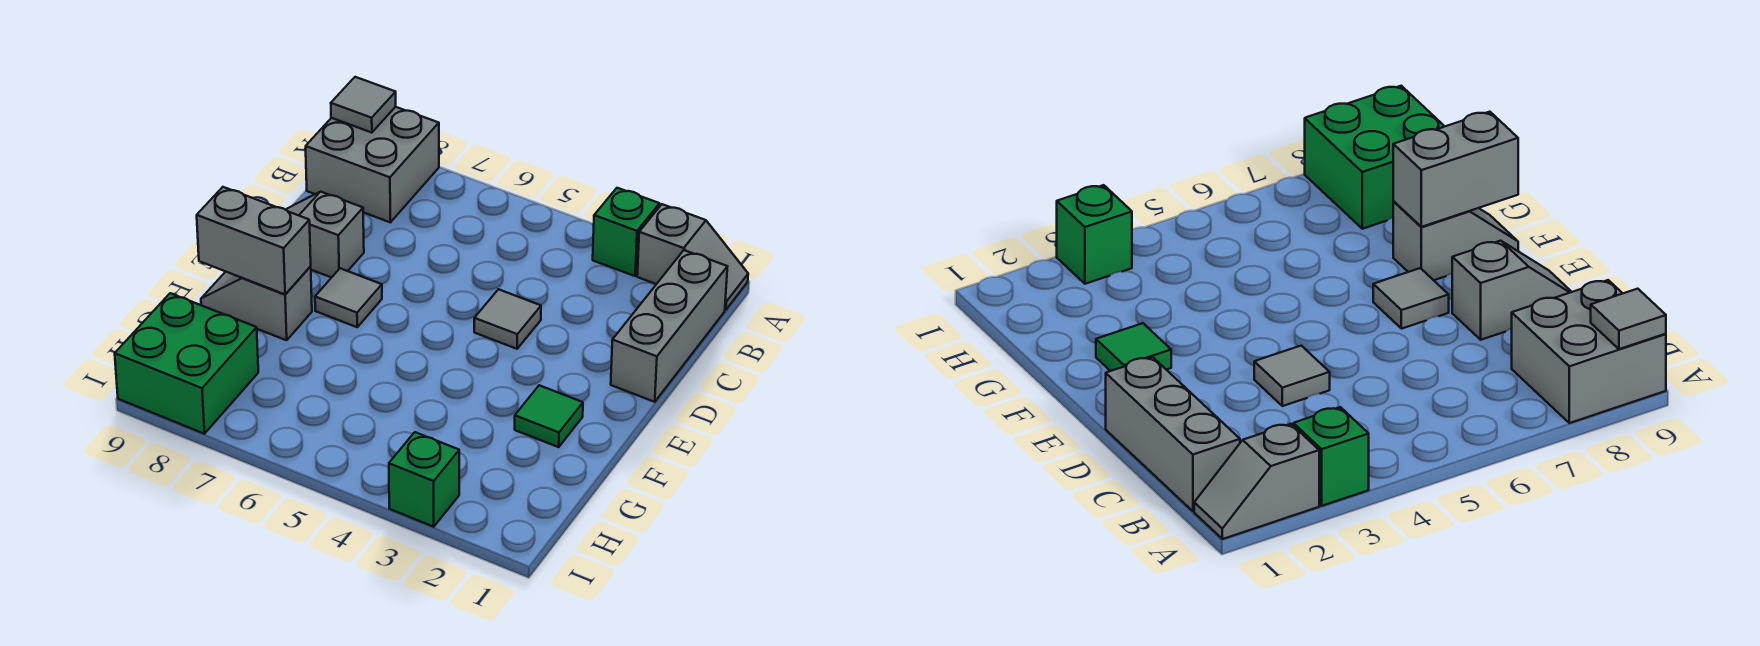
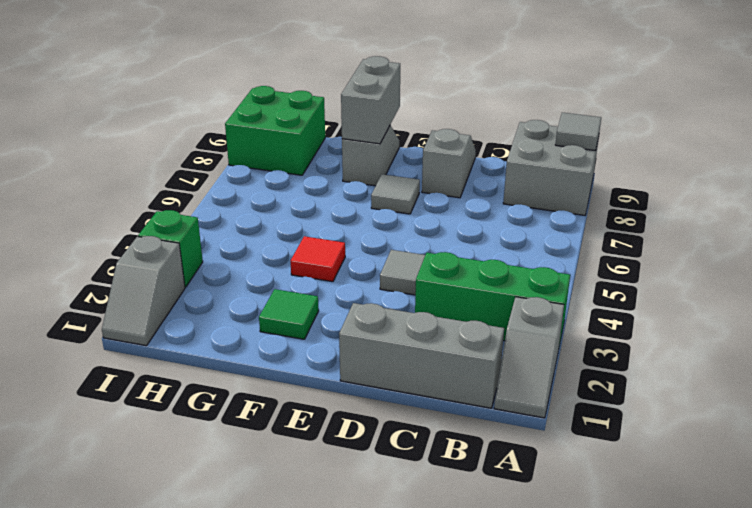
green 1x1 brick [593,188,660,276] -> green 1x3 brick [415,252,570,345]
none -> red 1x1 tile [291,236,345,282]
none -> grey 1x2 slope [102,236,185,346]

